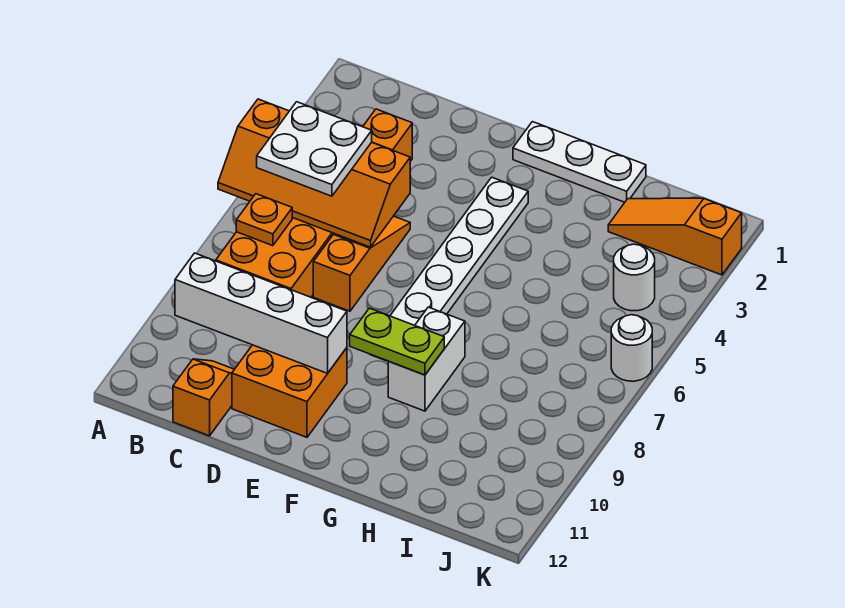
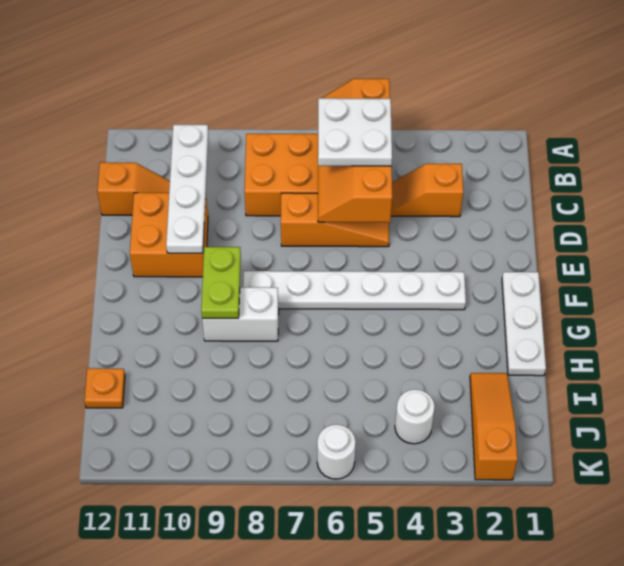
orange 1x1 plate [236,194,292,246] -> orange 1x1 plate moved to [84,368,125,408]
white 1x4 brick [175,253,347,373] -> white 1x4 plate [166,125,208,253]

